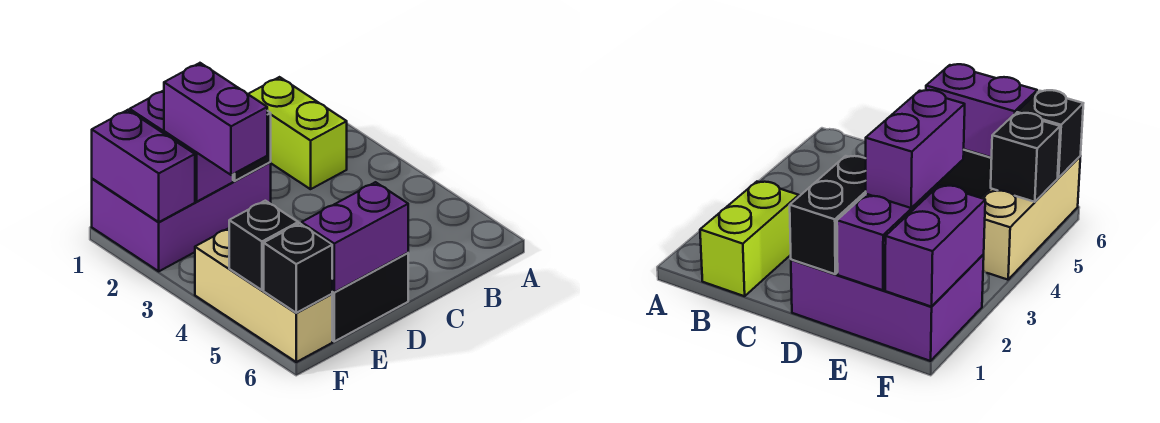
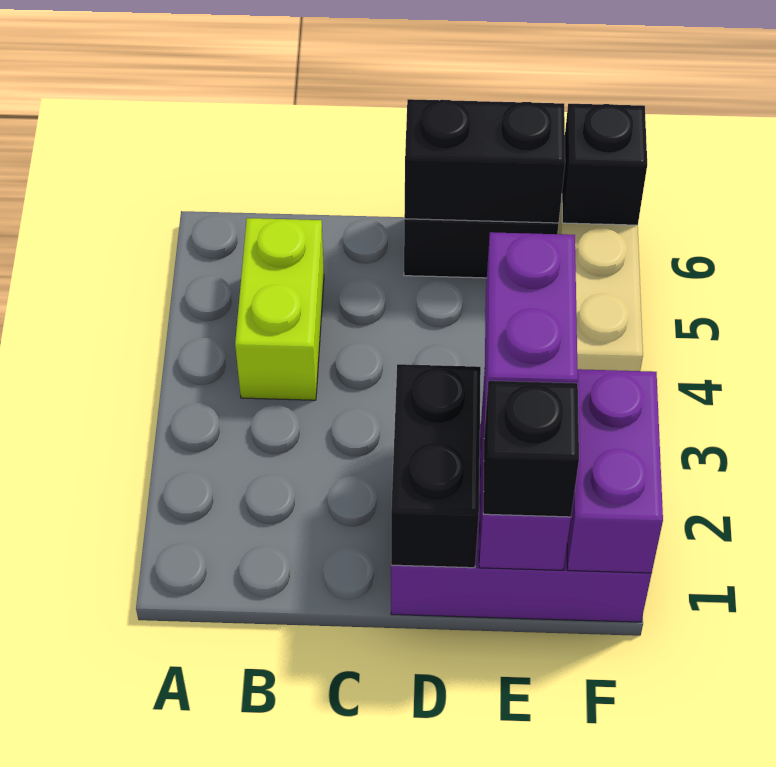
lime 1x2 brick [248,77,347,189] -> lime 1x2 brick moved to [235,218,324,400]
purple 1x2 brick [302,182,408,292] -> black 1x2 brick [404,99,565,223]
black 1x1 brick [229,201,298,290] -> black 1x1 brick moved to [483,381,579,517]

